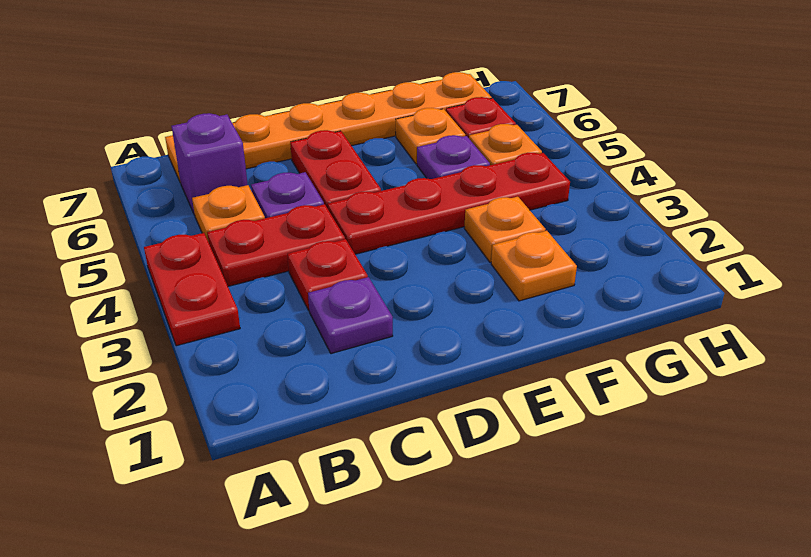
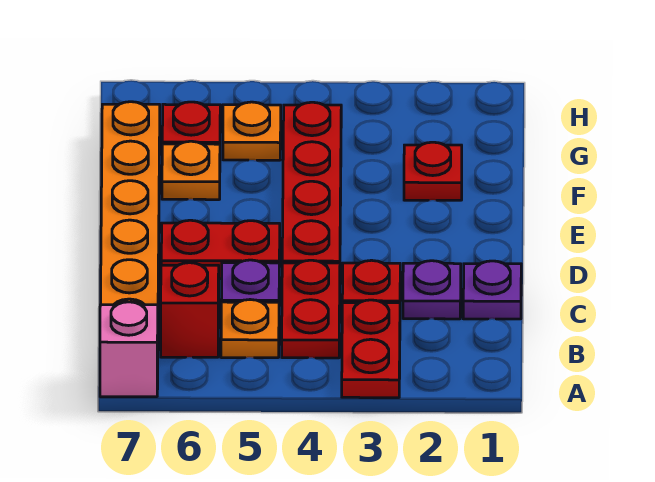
red 1x2 plate [144,233,240,346] -> red 1x2 plate turned to [342,300,400,398]
none -> pink 1x1 brick [100,302,158,397]
purple 1x1 brick [172,113,248,215] -> red 1x1 brick [161,263,219,357]
orange 1x1 plate [491,231,577,301] -> red 1x1 plate [404,142,462,200]
orange 1x1 plate [464,197,546,262] -> none
purple 1x1 plate [417,135,490,179] -> purple 1x1 plate moved to [463,261,521,319]

